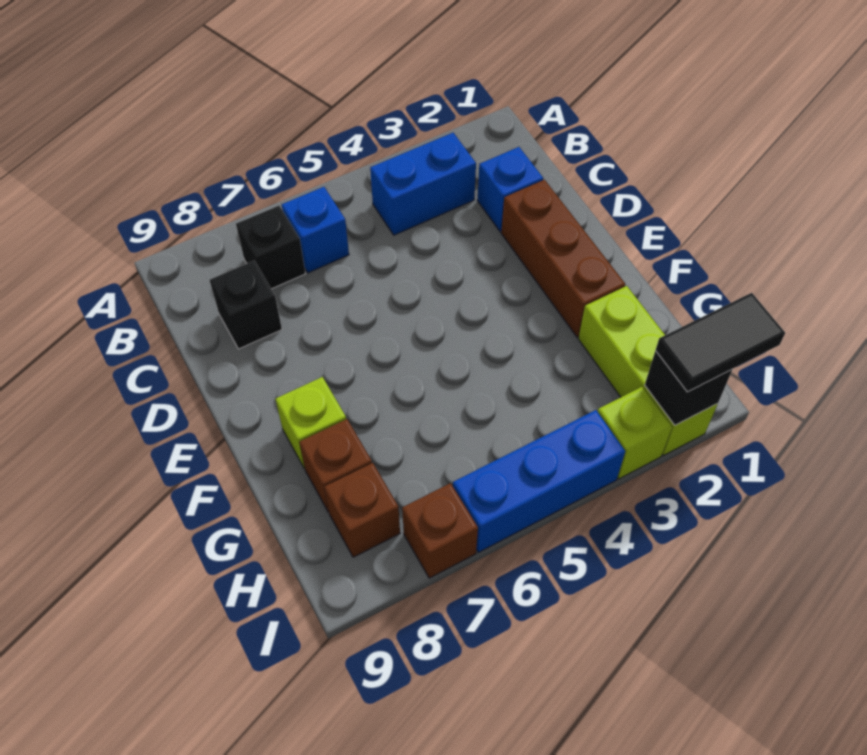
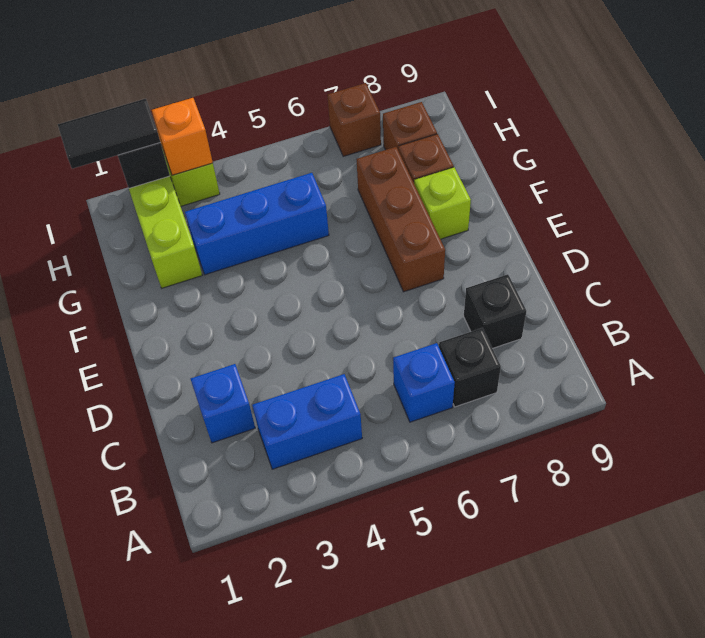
brown 1x3 brick [501,180,625,337] -> brown 1x3 brick moved to [357,147,445,292]
none -> orange 1x1 brick [152,98,213,175]
blue 1x3 brick [453,410,625,552] -> blue 1x3 brick moved to [185,173,329,275]

